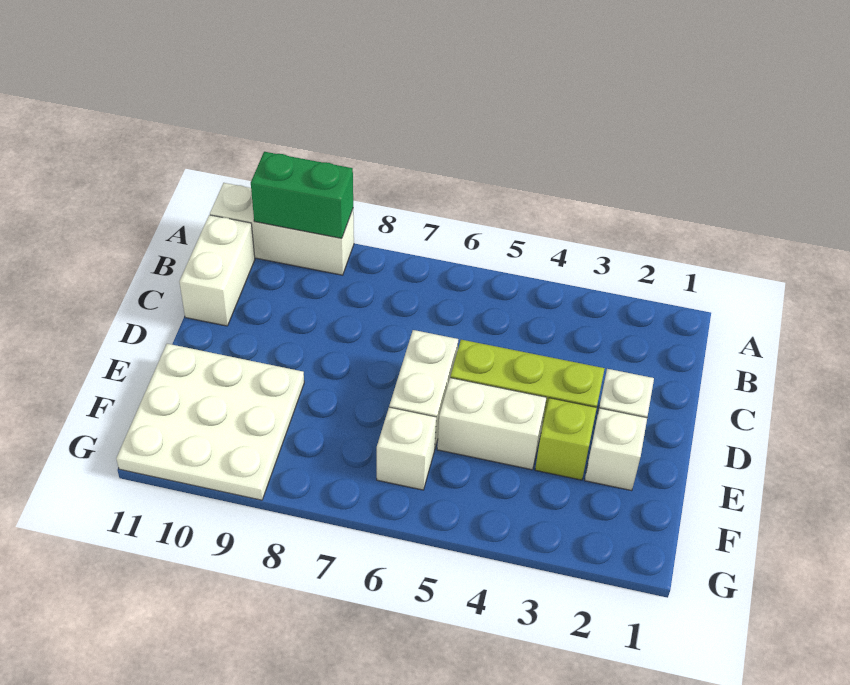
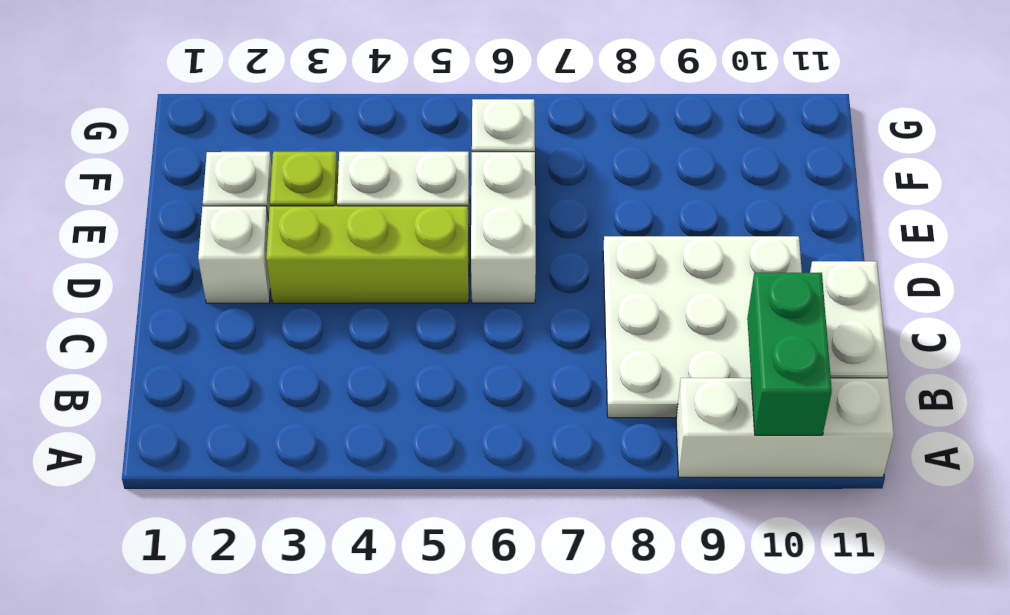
green 1x2 brick [251,152,353,238] -> green 1x2 brick turned to [747,273,832,435]
white 3x3 plate [116,344,304,500] -> white 3x3 plate moved to [603,236,802,418]

